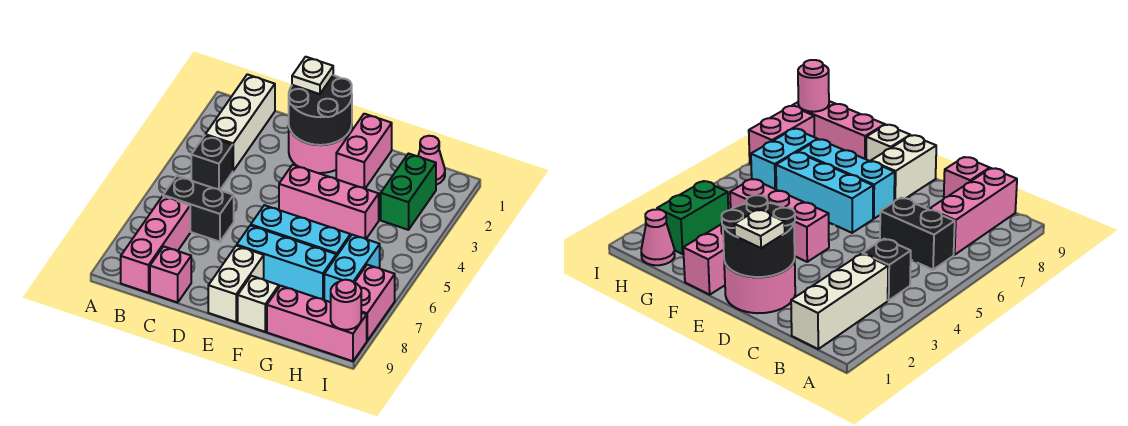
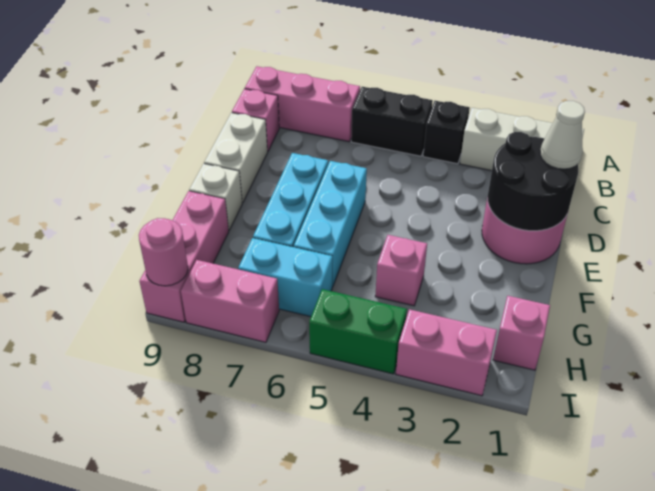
black 1x2 brick [163,176,234,242] -> black 1x2 brick turned to [351,87,433,156]
white 1x1 plate [292,57,333,94] -> white 1x1 cone [540,101,585,169]
pink 1x3 brick [279,165,379,239] -> pink 1x1 brick [375,235,427,306]
white 1x2 brick [208,246,264,322] -> white 1x2 brick turned to [204,113,268,203]
pink 1x2 brick [336,114,392,189] -> pink 1x2 brick moved to [396,309,497,396]
pink 1x1 cone [418,136,445,185] -> pink 1x1 brick [493,296,550,370]
green 1x2 brick [381,154,436,230] -> green 1x2 brick moved to [309,289,407,374]

